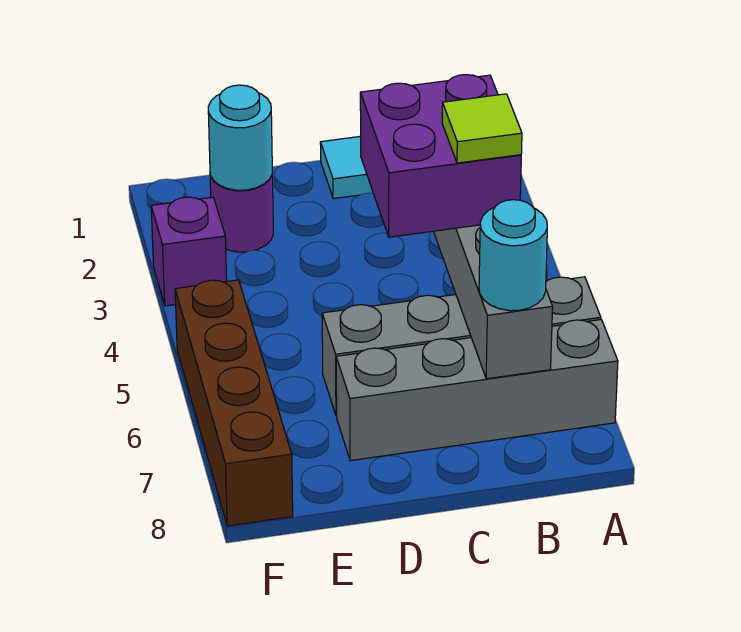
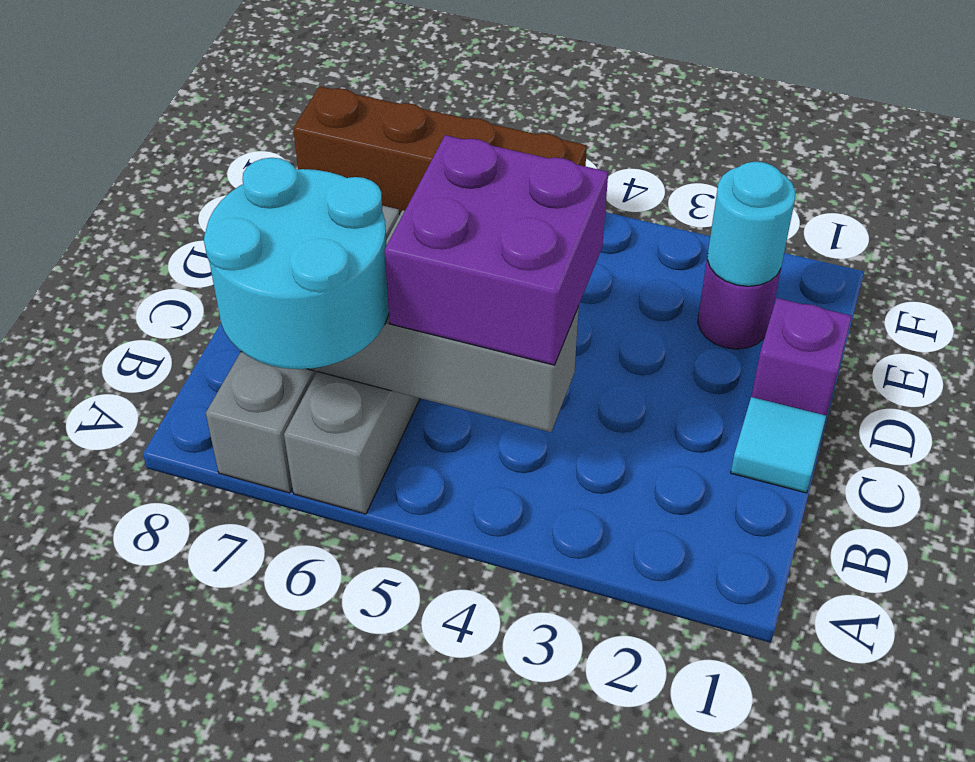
lime 1x1 tile [442,94,522,163] -> none
cyan 1x1 round brick [479,200,547,311] -> cyan 2x2 round brick [204,158,389,369]
purple 1x1 brick [151,197,227,306] -> purple 1x1 brick moved to [751,298,852,415]

